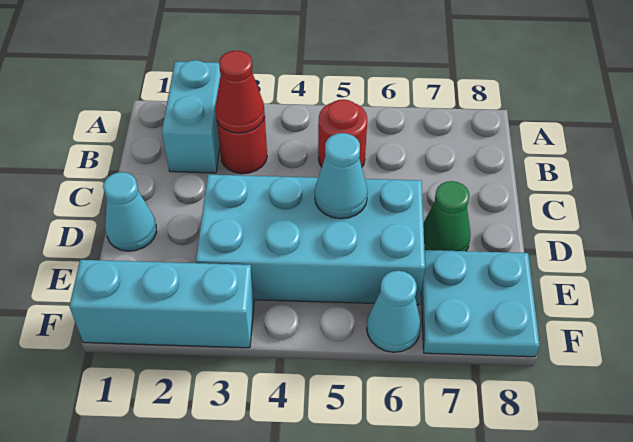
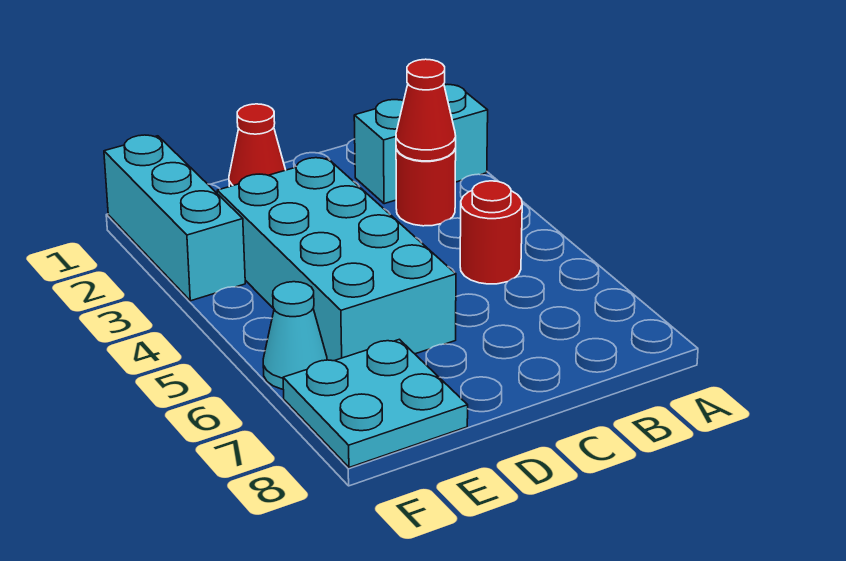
cyan 1x1 cone [103,172,157,251] -> red 1x1 cone [229,104,285,187]
cyan 1x1 cone [315,133,368,219] -> none
green 1x1 cone [423,181,471,251] -> none

